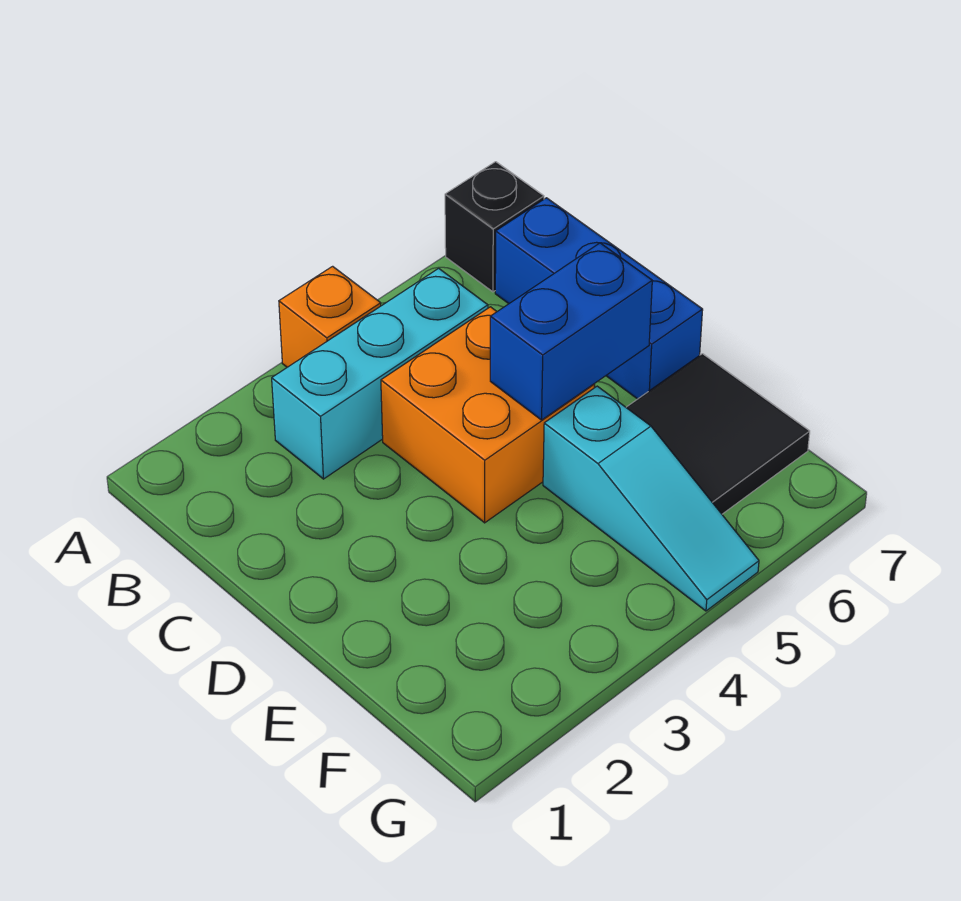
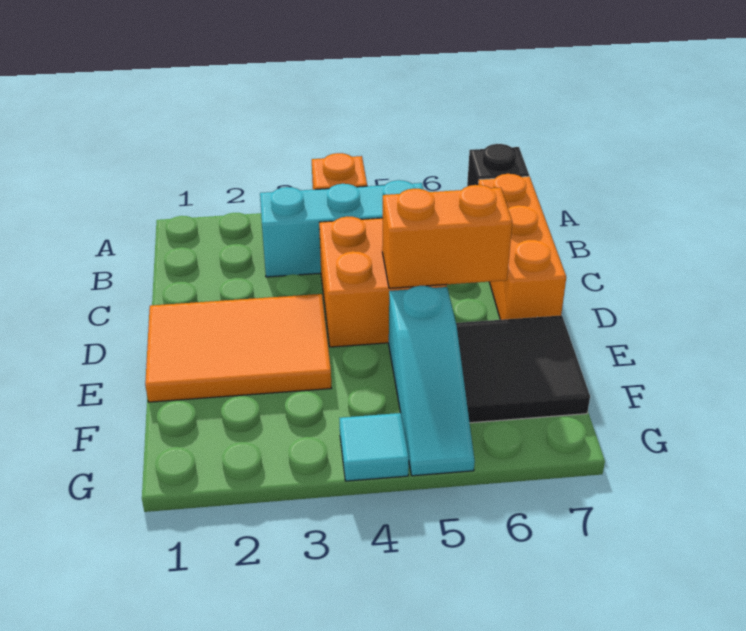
blue 1x3 brick [495,198,703,399] -> orange 1x3 brick [478,174,566,320]
none -> orange 2x3 tile [145,294,331,402]
blue 1x2 brick [490,243,652,420] -> orange 1x2 brick [382,185,512,288]
none -> cyan 1x1 tile [340,413,409,481]

